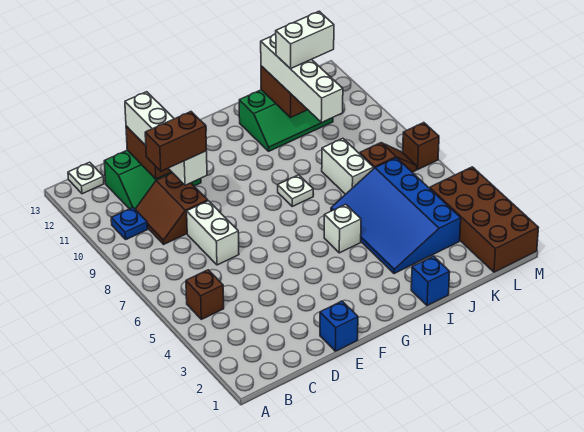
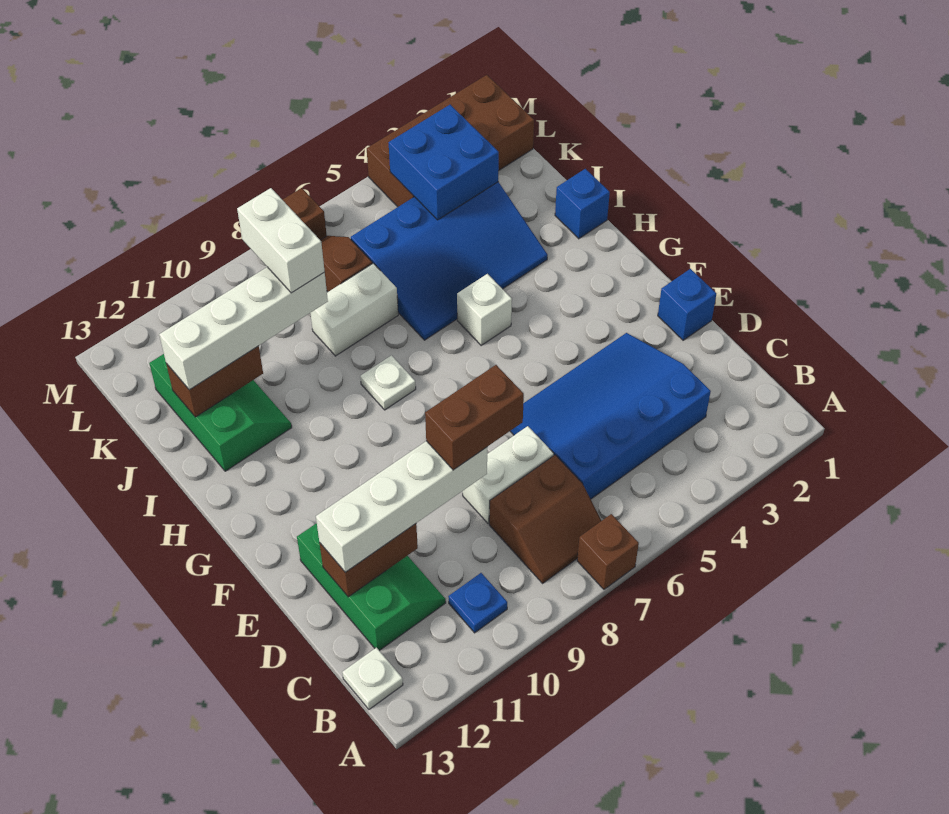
brown 1x1 brick [186,270,224,319] -> brown 1x1 brick moved to [577,514,639,589]
none -> blue 3x4 slope [510,333,711,499]
brown 2x2 slope [135,173,208,244] -> brown 2x2 slope moved to [489,455,601,583]
brown 1x2 brick [145,112,207,171] -> brown 1x2 brick turned to [425,365,524,470]
white 1x2 brick [276,11,334,69] -> white 1x2 brick moved to [237,188,325,293]
none -> blue 2x2 brick [389,105,499,220]

